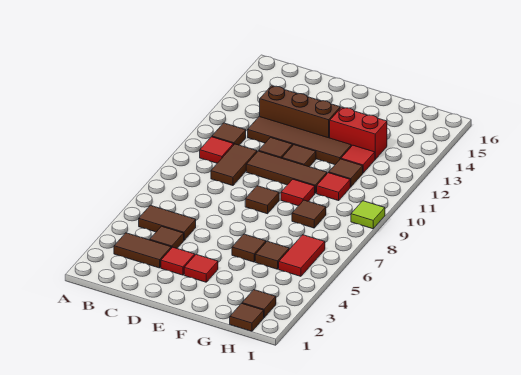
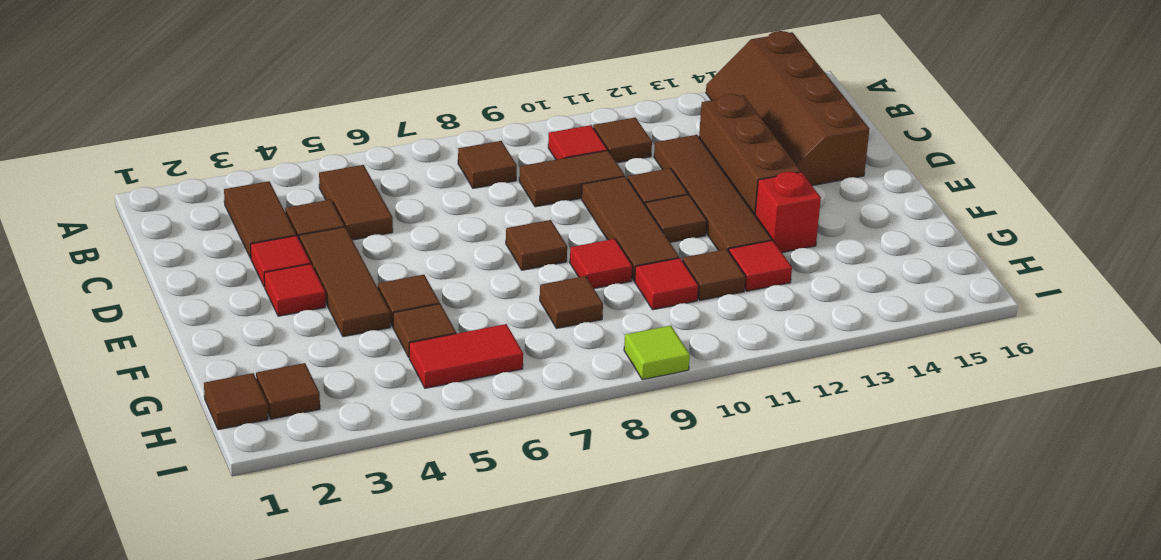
none -> brown 2x4 slope [706,31,869,186]
none -> brown 1x1 tile [458,141,517,188]
none -> brown 1x3 tile [299,227,390,337]
red 1x2 brick [330,107,387,159] -> red 1x1 brick [755,172,821,252]

